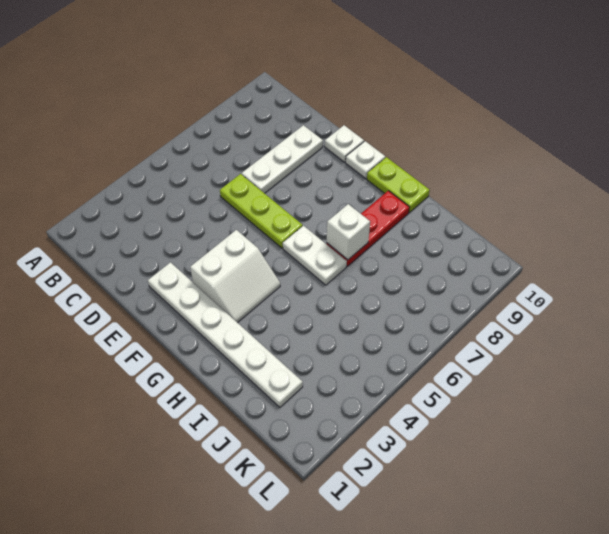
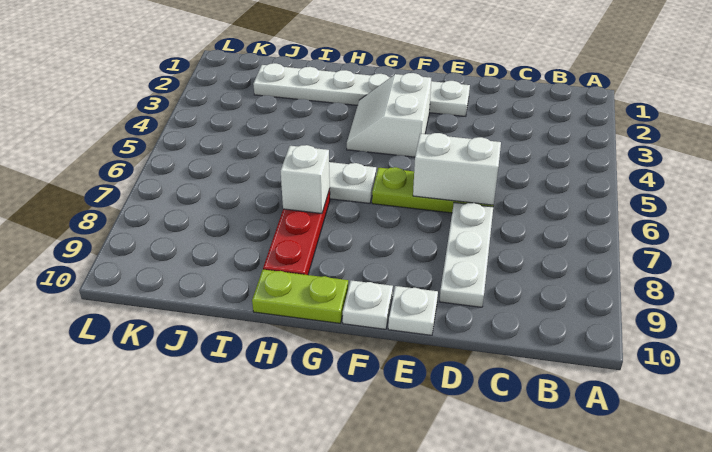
none -> white 1x2 brick [413,133,501,205]

